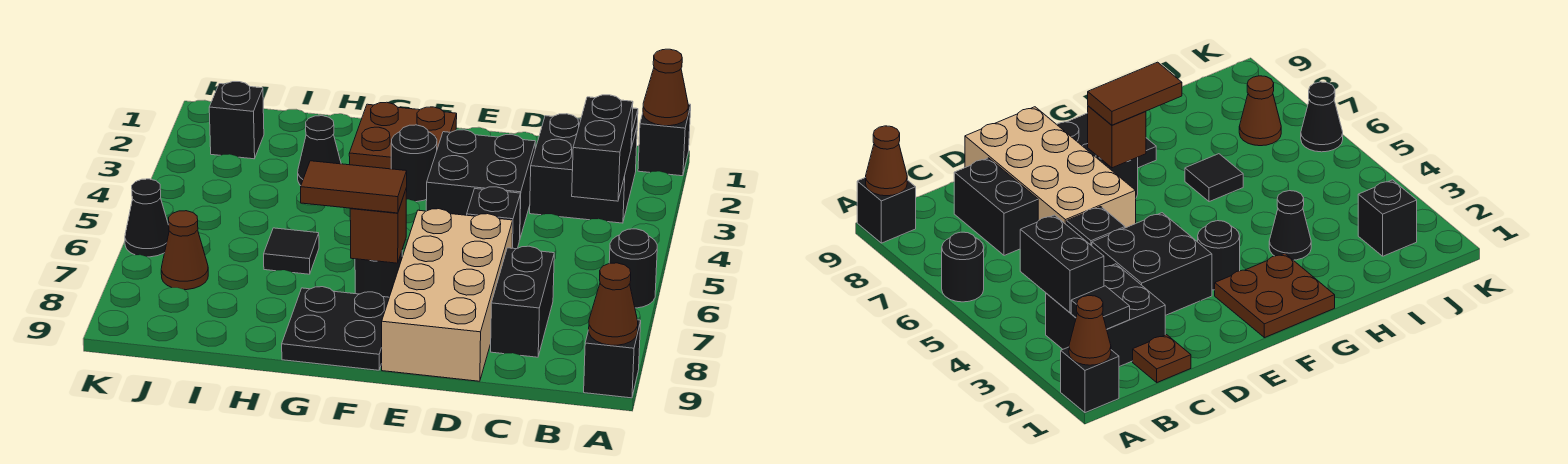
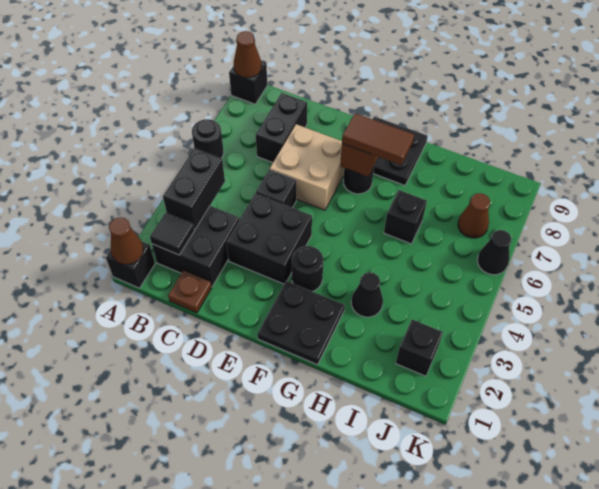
tan 2x4 brick [382,209,513,381] -> tan 2x2 brick [270,124,344,210]
brown 2x2 plate [349,102,457,169] -> black 2x2 plate [257,281,345,365]
black 1x1 tile [264,228,319,274] -> black 1x1 brick [384,190,427,244]

